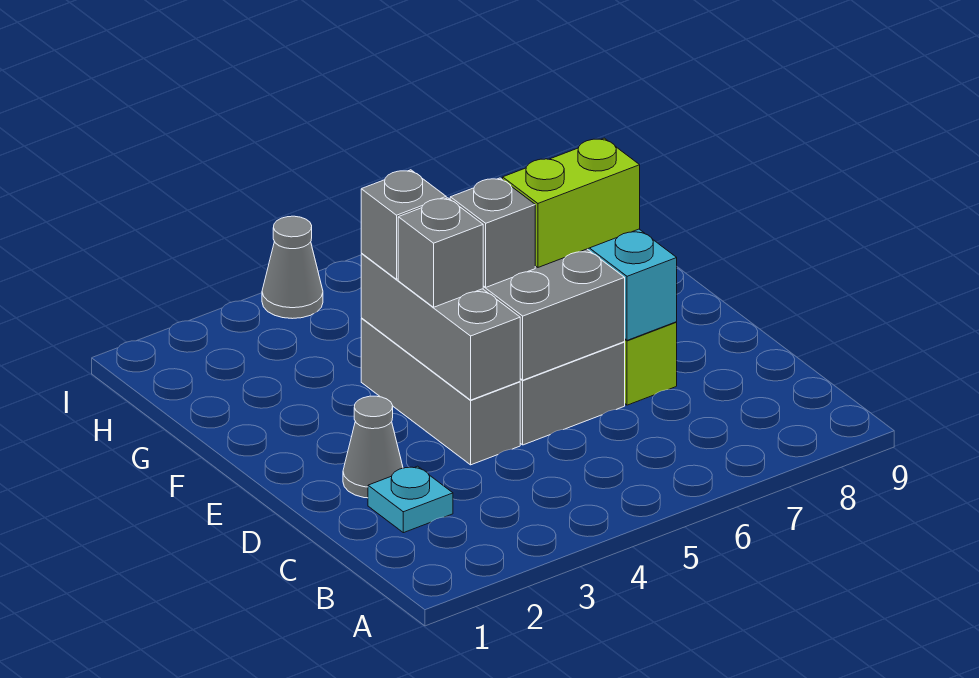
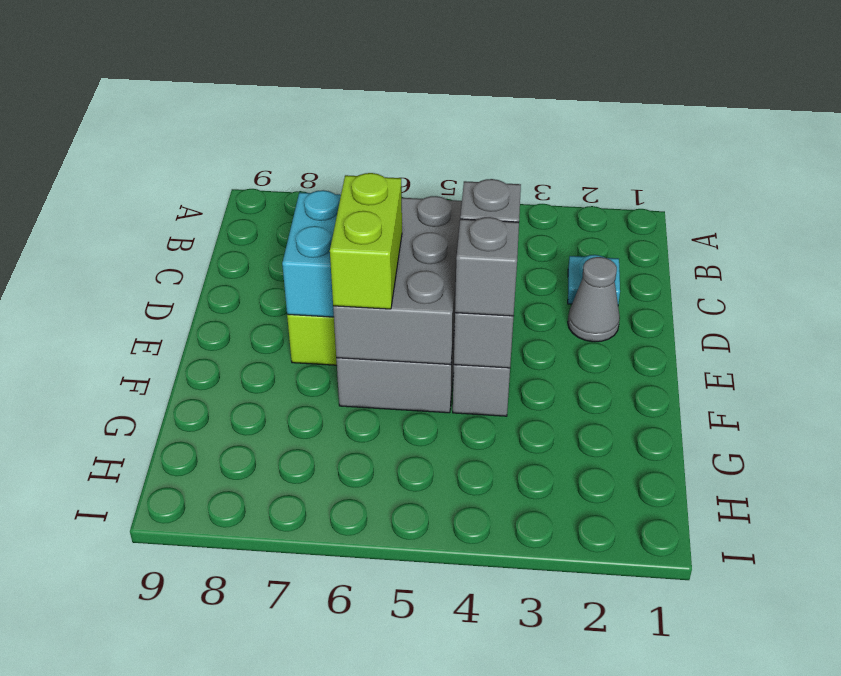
grey 1x1 brick [450,178,535,287] -> none
lime 1x2 brick [503,138,640,267] -> lime 1x2 brick turned to [330,173,402,309]
grey 1x1 cone [262,216,323,319] -> none

